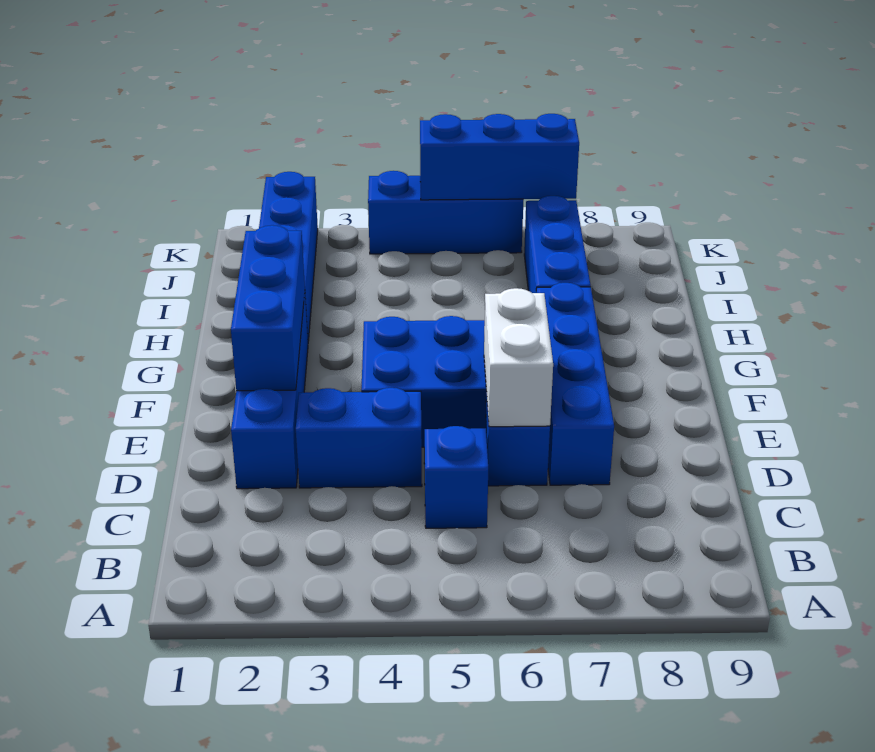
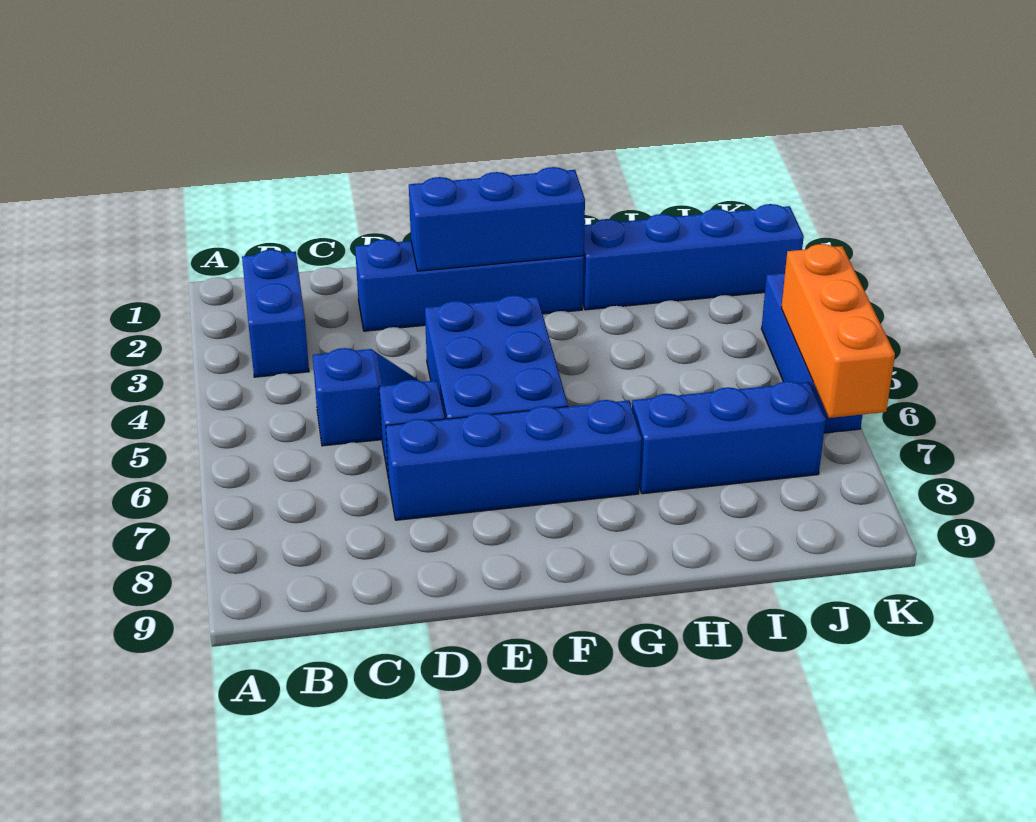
blue 1x2 brick [296,388,422,488] -> blue 1x2 brick moved to [242,250,309,377]
white 1x2 brick [484,288,553,427] -> none
blue 1x3 brick [420,114,579,200] -> orange 1x3 brick [781,244,895,418]

